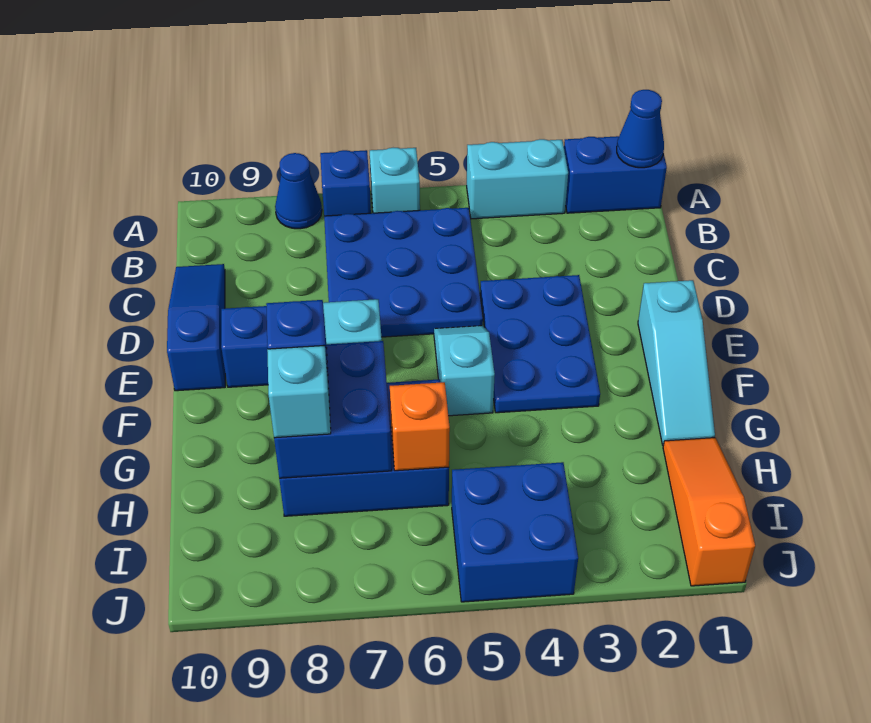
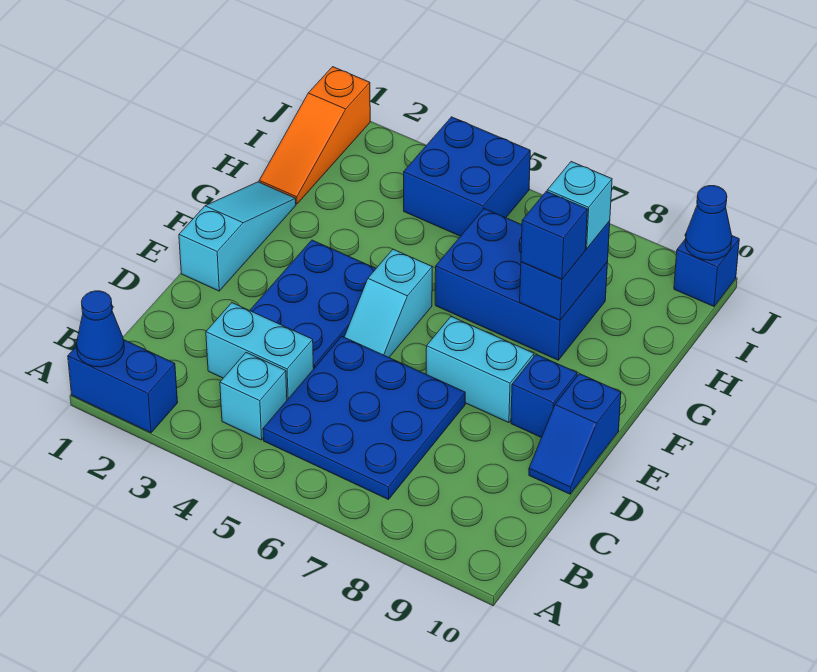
cyan 1x2 brick [467,139,568,219] -> cyan 1x2 brick moved to [206,303,314,400]
cyan 1x1 brick [370,148,420,213] -> cyan 1x1 brick moved to [220,352,287,440]
blue 1x1 brick [320,150,371,216] -> blue 1x1 brick moved to [674,236,739,306]
blue 1x1 cone [275,153,322,229] -> blue 1x1 cone moved to [685,186,732,260]
blue 1x3 slope [167,264,225,391] -> blue 1x2 slope [529,374,621,494]
blue 2x2 brick [274,341,392,478] -> blue 1x2 brick [520,221,610,320]
orange 1x1 brick [390,382,450,471] -> none

